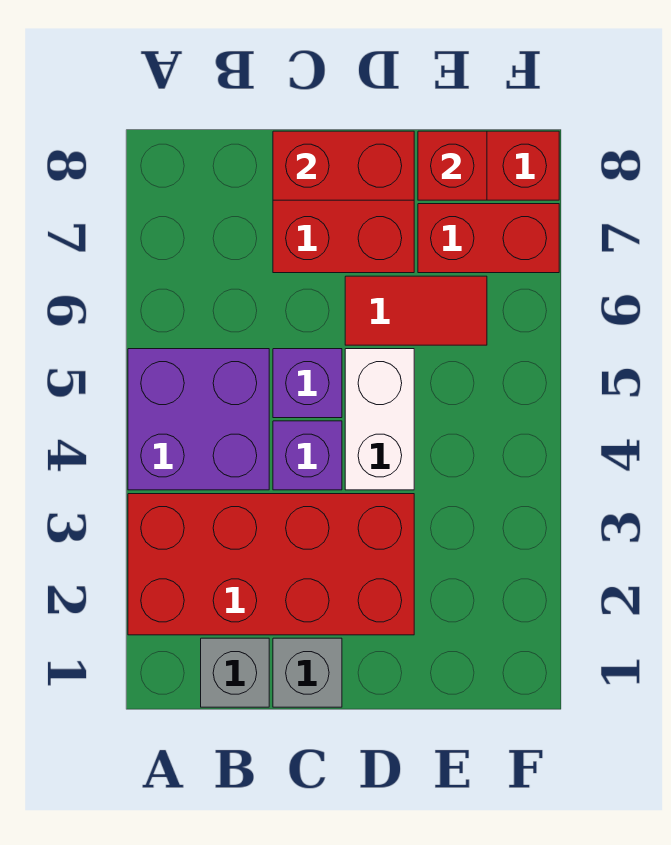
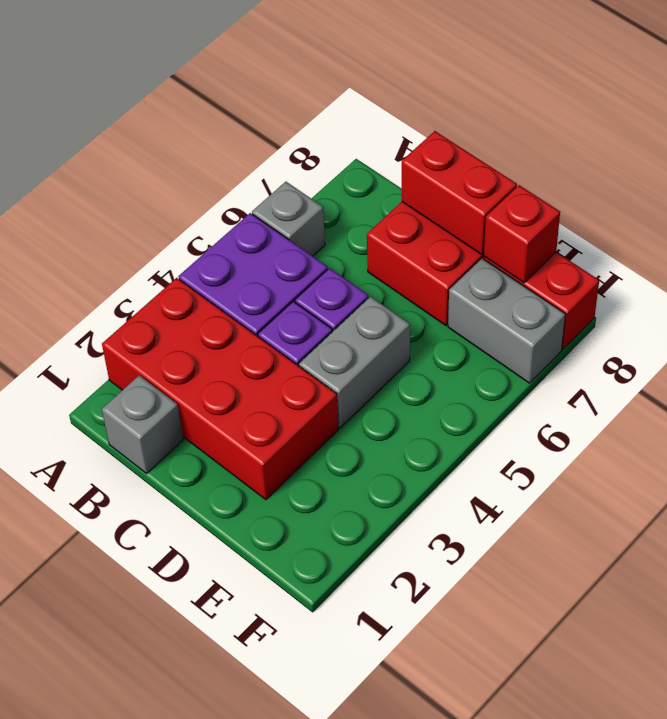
grey 1x1 brick [273,638,342,707] -> grey 1x1 brick moved to [252,182,325,256]
white 1x2 brick [345,349,414,490] -> grey 1x2 brick [299,296,410,428]
red 1x2 tile [345,276,487,345] -> none
red 1x2 brick [418,204,559,273] -> grey 1x2 brick [448,258,566,383]

